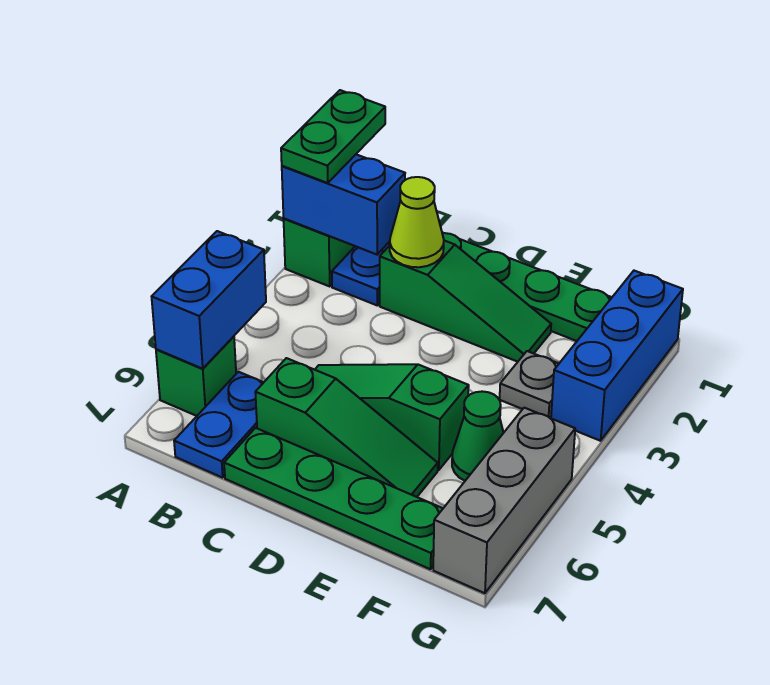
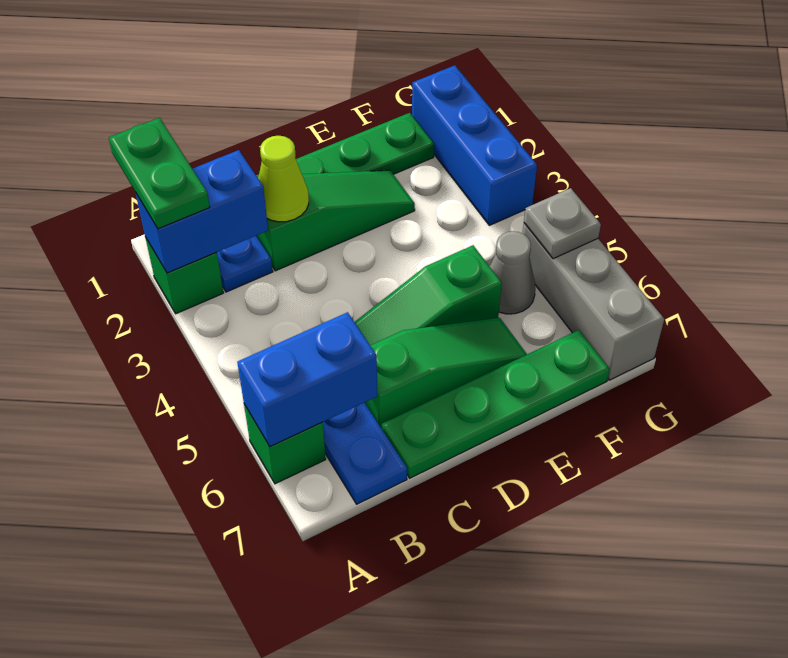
blue 1x2 brick [152,231,266,369] -> blue 1x2 brick turned to [237,312,377,446]
grey 1x1 plate [500,351,559,418] -> grey 1x1 plate moved to [524,188,601,259]
green 1x1 cone [452,391,503,481] -> grey 1x1 cone [490,231,536,314]

